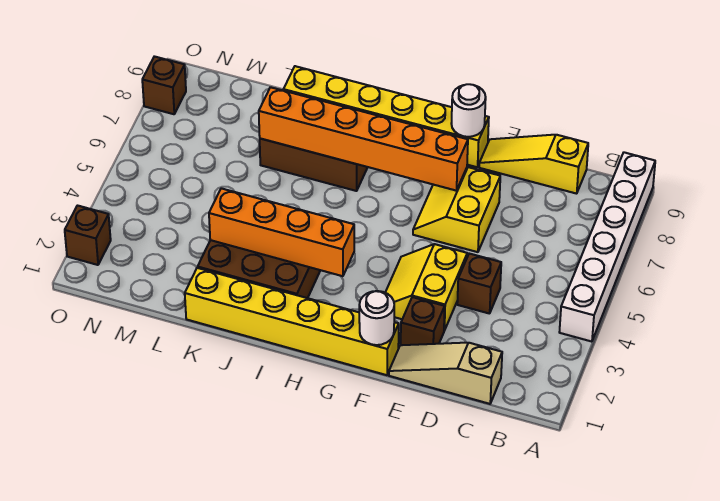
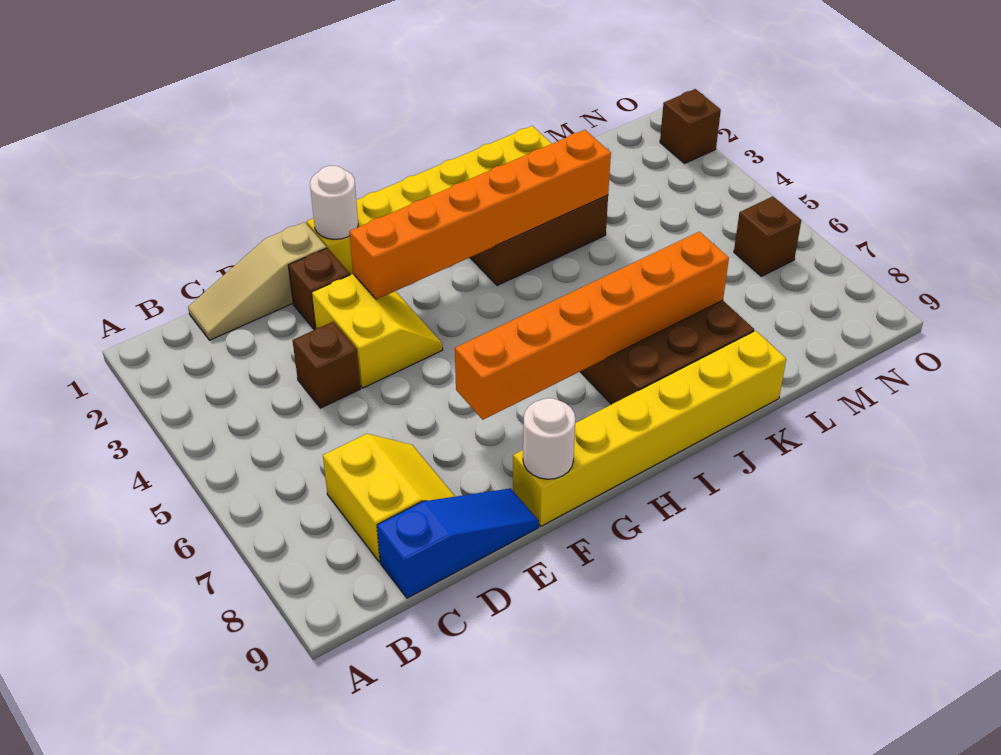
white 1x6 brick [559,152,655,342] -> none
tan 1x3 slope [389,343,502,404] -> tan 1x3 slope turned to [188,222,326,340]
yellow 1x3 slope [479,135,588,194] -> blue 1x3 slope [377,488,539,598]
yellow 2x2 slope [413,167,500,252] -> yellow 2x2 slope moved to [323,434,455,562]
orange 1x4 brick [209,188,354,276] -> orange 1x6 brick [349,130,611,299]
brown 1x1 brick [142,56,186,114] -> brown 1x1 brick moved to [734,196,801,276]

